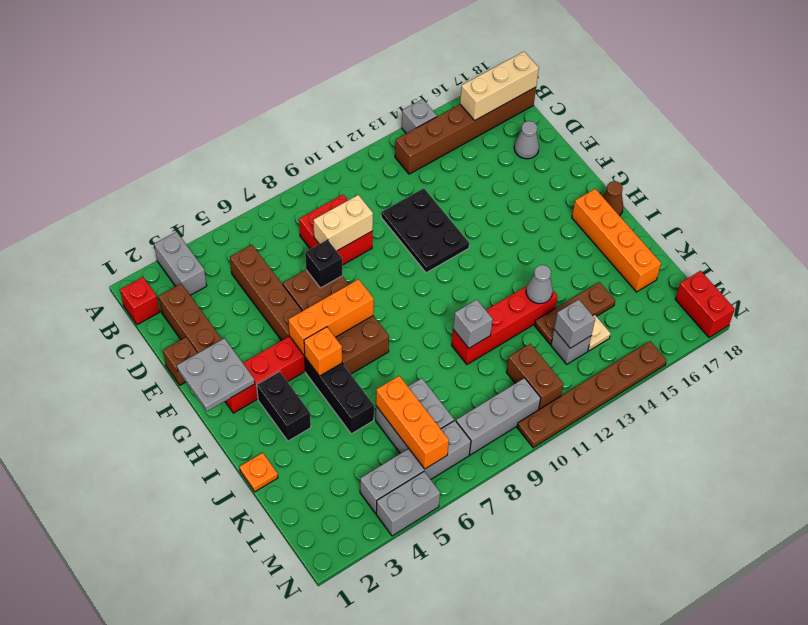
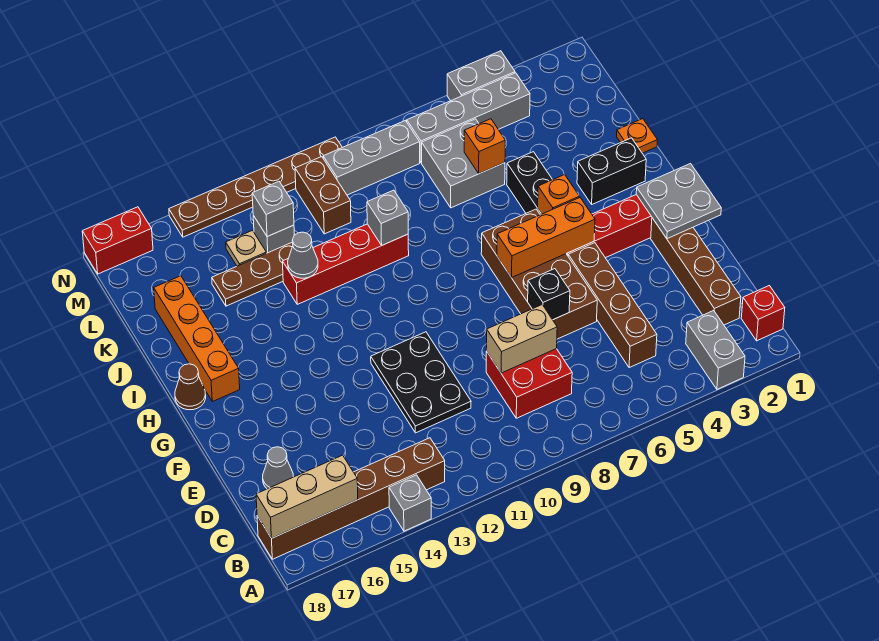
brown 1x1 brick [163,337,197,385] -> none
black 1x2 brick [257,371,311,441] -> black 1x2 brick turned to [577,138,646,204]
orange 1x3 brick [376,376,449,469] -> orange 1x1 brick [464,119,505,174]
red 1x2 brick [675,271,735,338] -> red 1x2 brick turned to [82,207,153,274]

